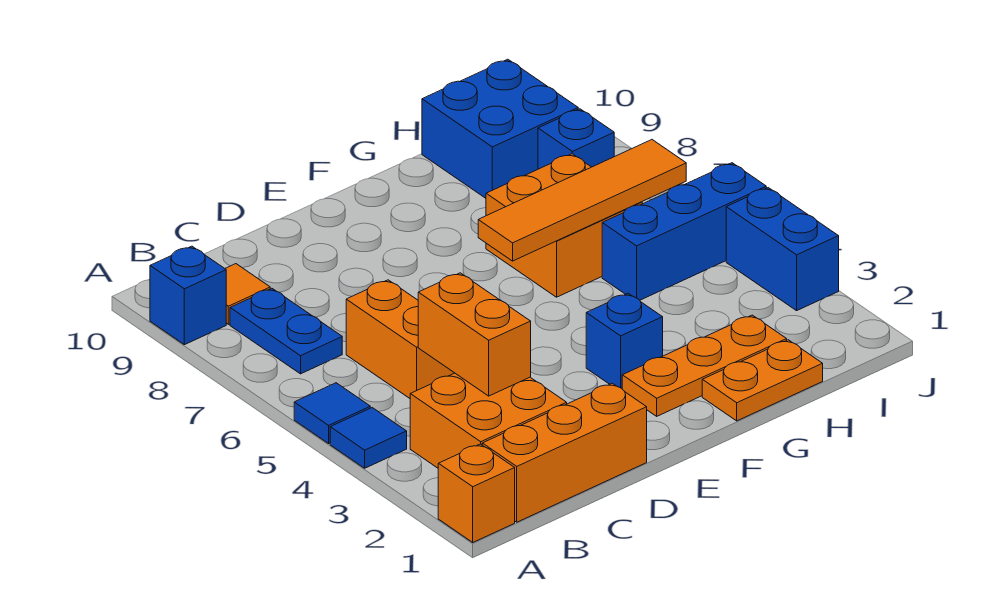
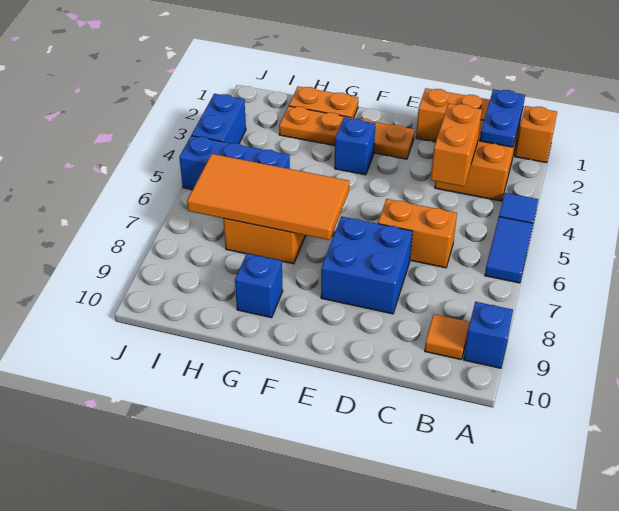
blue 1x1 tile [294,383,370,443] -> blue 1x2 tile [485,217,533,283]
blue 1x2 plate [230,288,342,374] -> blue 1x2 plate moved to [480,89,525,147]
orange 1x2 brick [346,280,454,398] -> orange 1x2 brick turned to [378,199,457,268]
orange 1x3 plate [622,315,787,416] -> orange 1x4 plate [279,106,415,159]
orange 1x4 tile [478,140,686,261] -> orange 2x4 tile [187,154,349,240]
blue 2x2 brick [422,59,578,198] -> blue 2x2 brick moved to [321,217,413,314]
blue 1x1 brick [538,109,614,169] -> blue 1x1 brick moved to [235,253,283,318]

